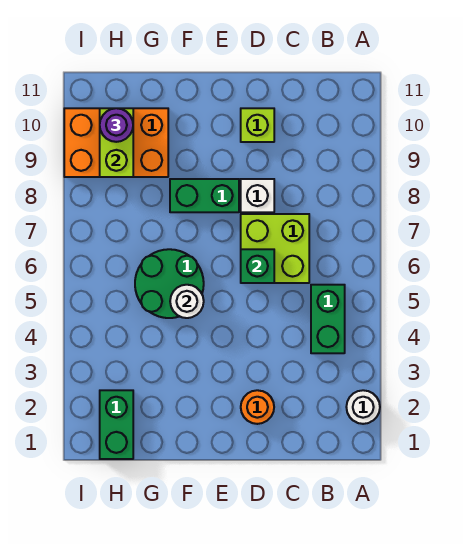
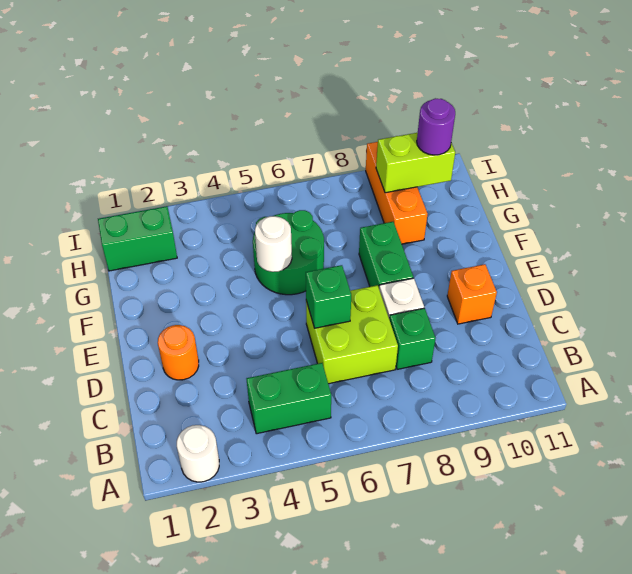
none -> green 1x1 brick [389,308,436,369]
lime 1x1 brick [241,108,274,142] -> orange 1x1 brick [447,264,497,324]
orange 2x3 brick [64,108,168,177] -> orange 1x3 brick [366,142,427,244]

